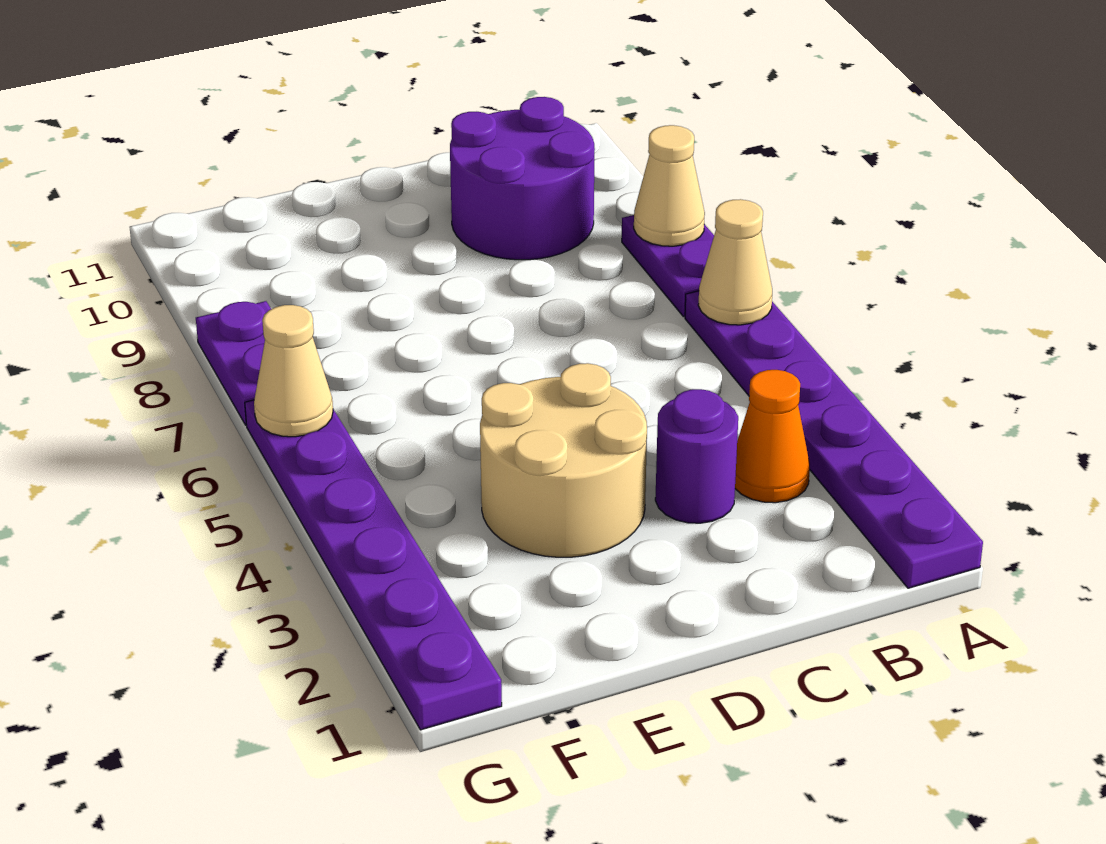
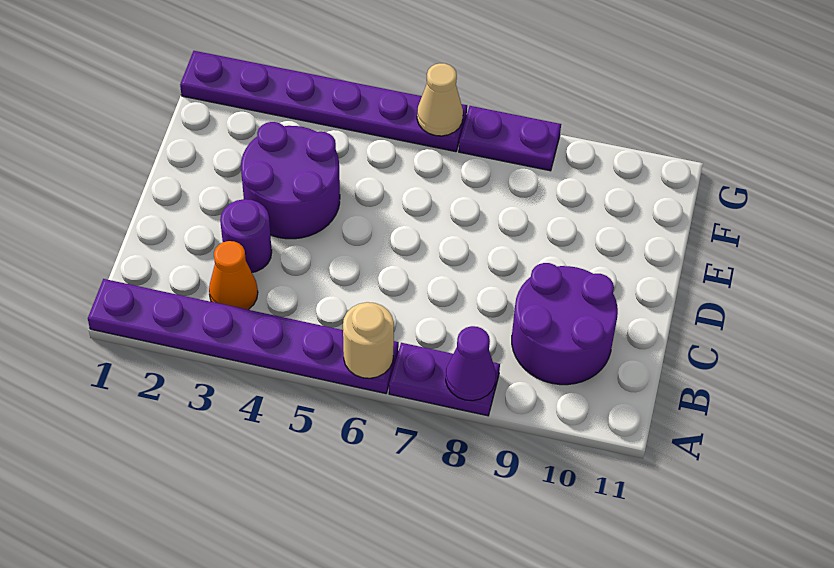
tan 1x1 cone [698,199,772,325] -> tan 1x1 round brick [343,302,394,378]
tan 1x1 cone [634,125,705,246] -> purple 1x1 cone [446,326,496,401]
tan 2x2 round brick [480,363,647,557] -> purple 2x2 round brick [241,122,340,239]

